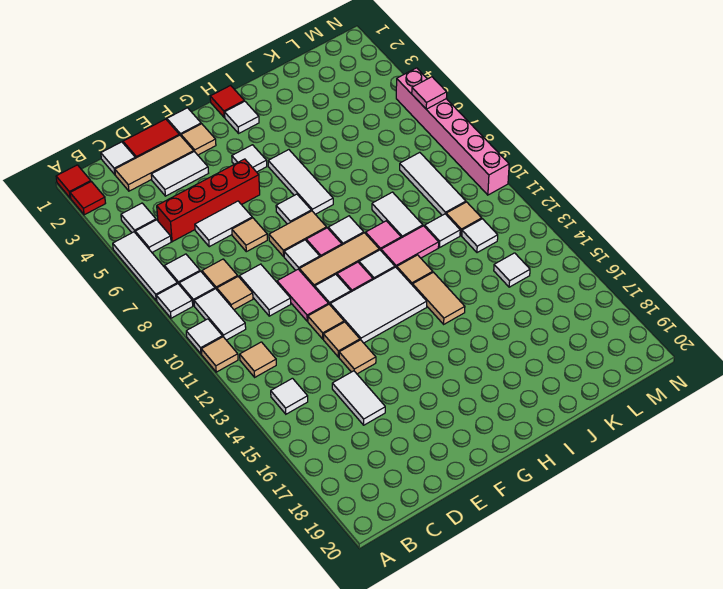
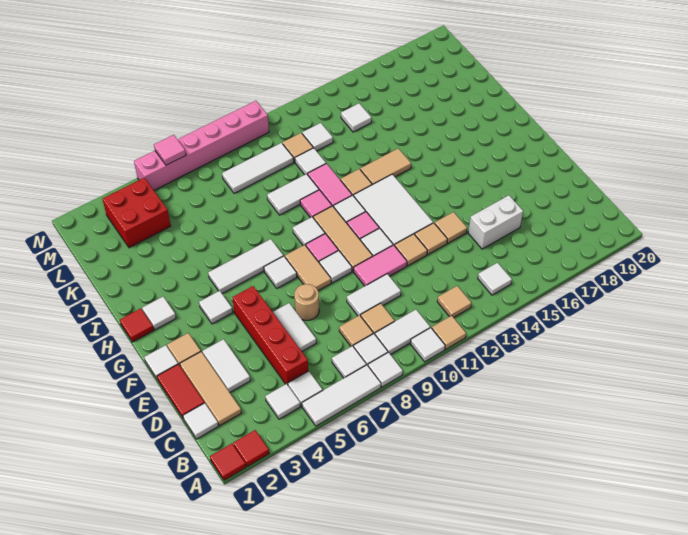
white 1x2 tile [332,371,385,425] -> white 1x2 brick [468,195,523,249]
tan 1x1 tile [232,218,267,252] -> tan 1x1 round brick [294,284,319,320]
none -> red 2x2 brick [102,178,171,248]

